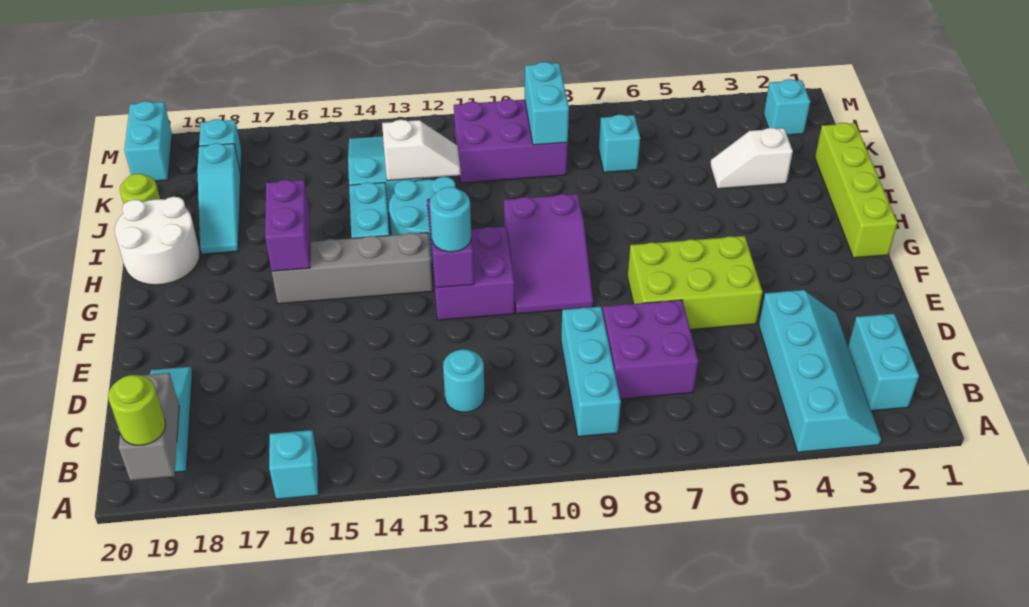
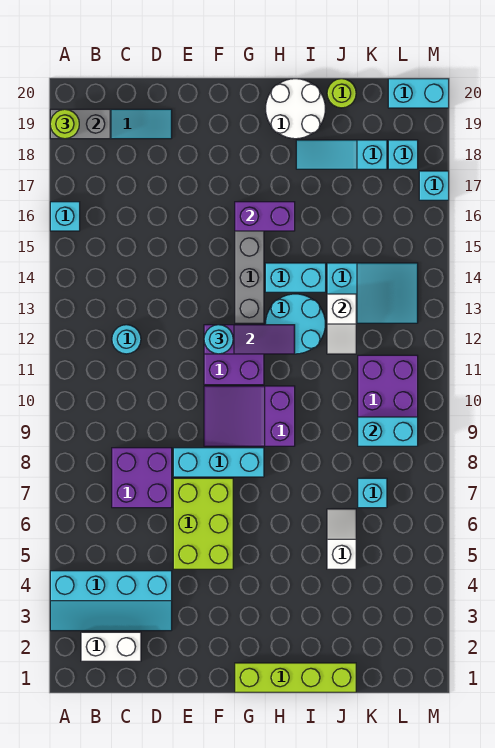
cyan 1x2 brick [848,314,919,411] -> white 1x2 brick [81,632,141,661]
cyan 1x3 brick [561,307,621,437] -> cyan 1x3 brick moved to [173,448,264,477]
white 1x2 slope [710,128,793,189] -> white 1x2 slope moved to [327,509,356,569]
cyan 1x1 brick [764,79,810,135] -> cyan 1x1 brick moved to [419,171,449,200]

